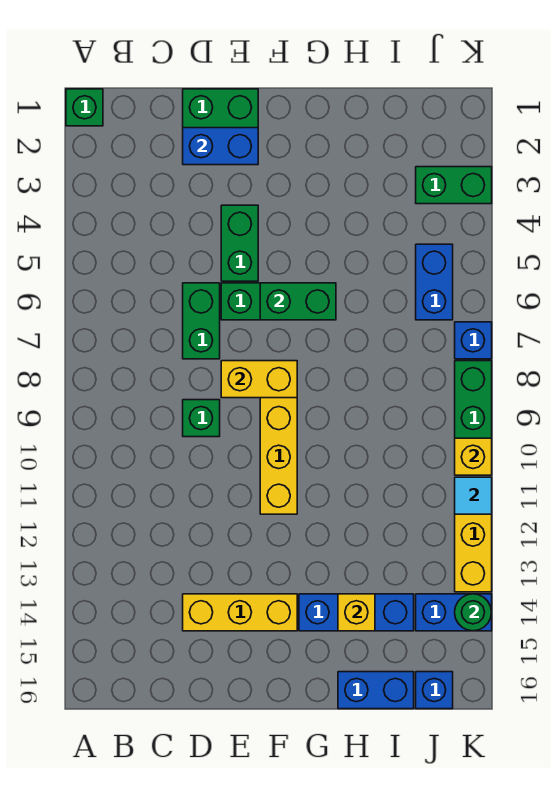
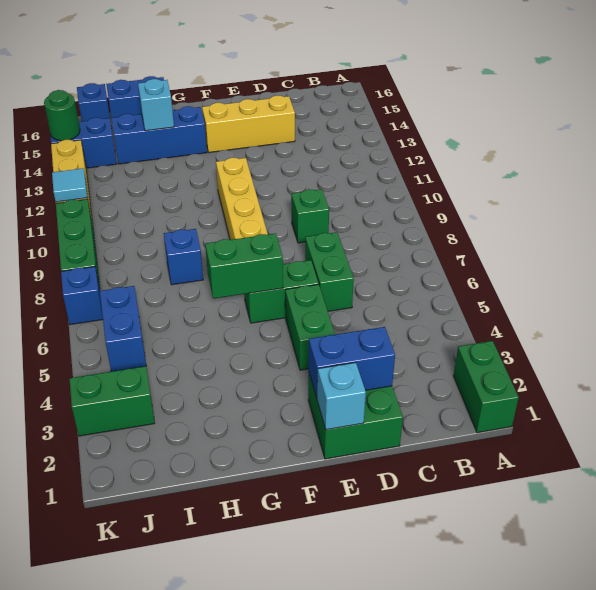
green 1x1 brick [66,89,103,126] -> green 1x2 brick [453,341,519,433]
none -> cyan 1x1 brick [317,363,366,430]
yellow 1x2 brick [221,361,297,398] -> none
none -> blue 1x1 brick [164,229,203,285]
yellow 1x1 brick [338,594,375,631] -> cyan 1x1 brick [138,79,174,131]
yellow 1x1 brick [455,438,492,475] -> none

